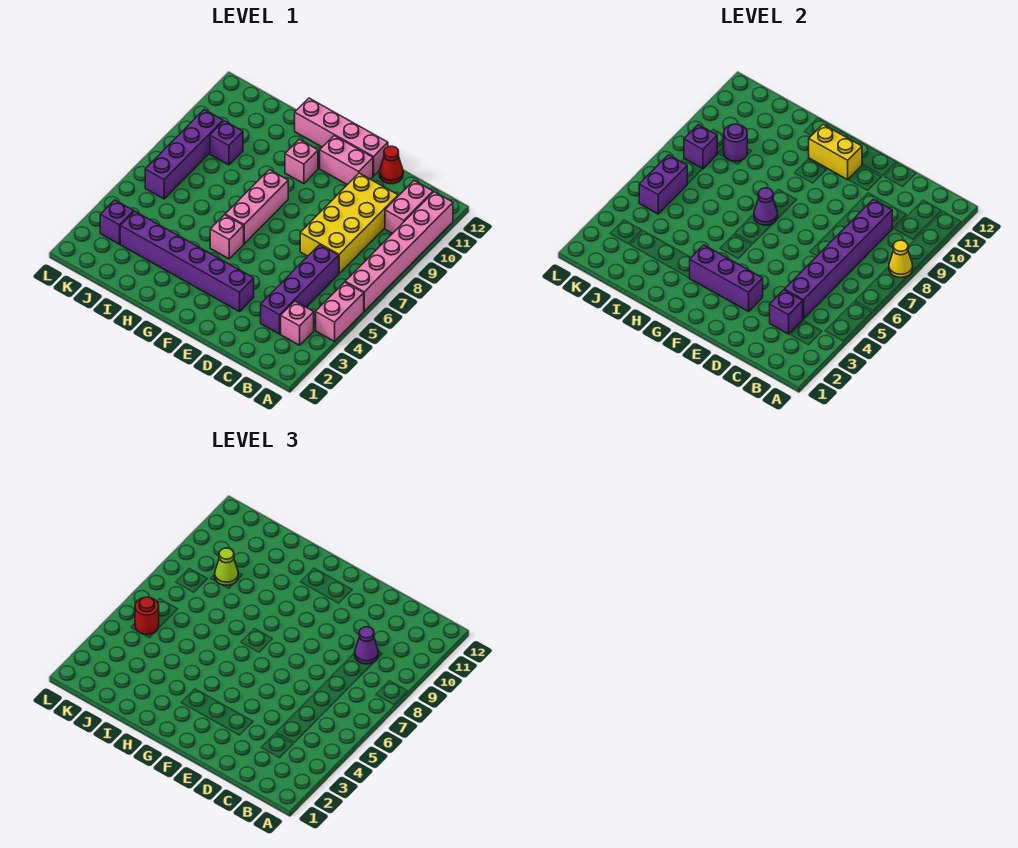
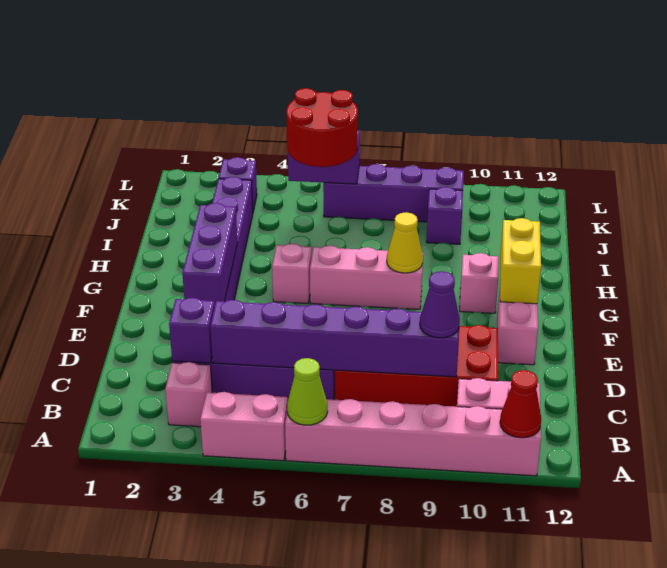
yellow 1x1 cone [889,240,913,278] -> yellow 1x1 cone moved to [387,212,423,273]
yellow 2x4 brick [300,173,398,274] -> red 2x4 brick [335,325,498,407]
red 1x1 cone [379,146,403,184] -> red 1x1 cone moved to [500,370,541,438]
pink 1x4 brick [295,98,388,176] -> none
purple 1x1 cone [754,188,778,225] -> none
purple 1x1 round brick [724,124,747,161] -> none
lime 1x1 cone [215,548,238,585] -> lime 1x1 cone moved to [287,358,328,425]
red 1x1 round brick [135,597,159,635] -> red 2x2 round brick [287,88,358,167]
purple 1x1 brick [684,125,717,169] -> none

